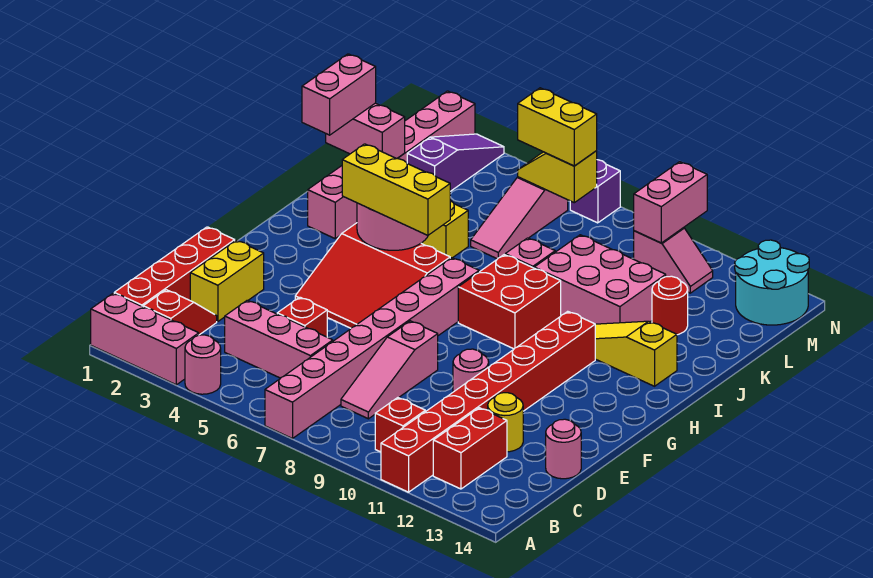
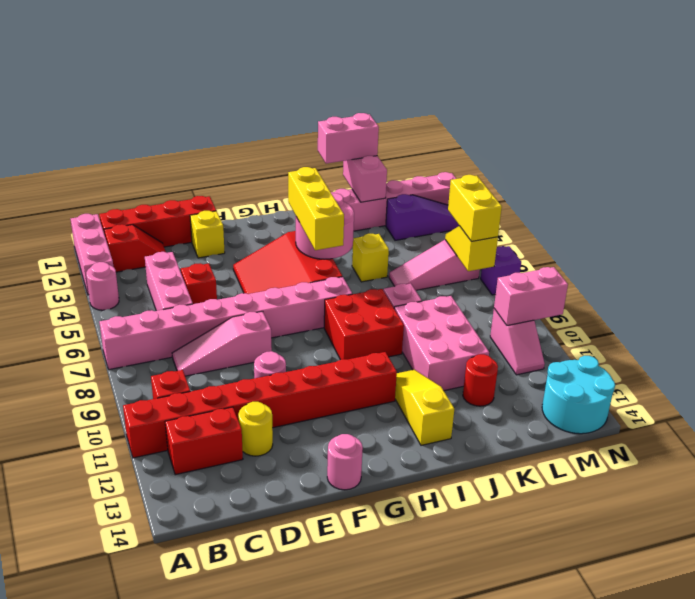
yellow 1x2 brick [190,240,264,322] -> yellow 1x1 brick [190,211,225,258]
pink 1x1 round brick [546,419,581,479] -> pink 1x1 round brick moved to [327,434,363,490]

